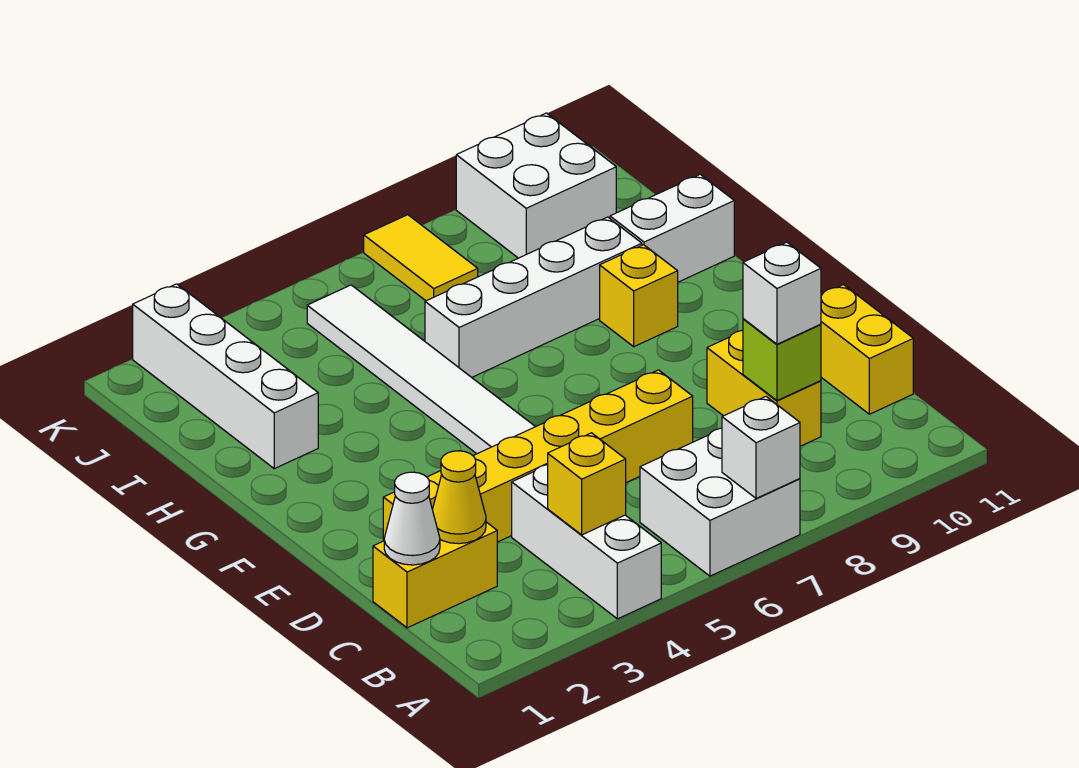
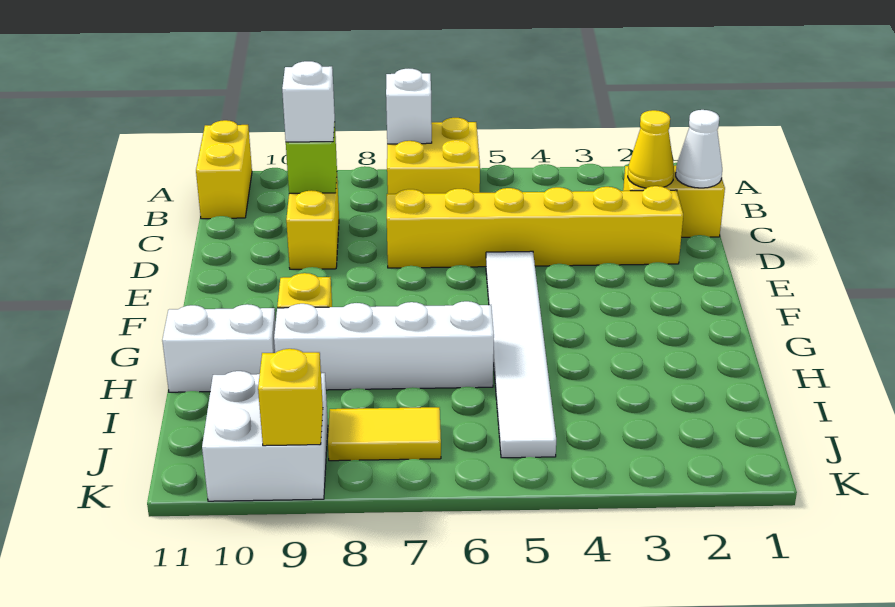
white 1x3 brick [512,465,661,619] -> none
white 2x2 brick [640,428,800,576] -> yellow 2x2 brick [387,118,480,194]
yellow 1x1 brick [548,433,626,535] -> yellow 1x1 brick moved to [258,349,323,446]
yellow 1x2 brick [821,285,913,414] -> yellow 1x2 brick moved to [196,120,252,219]
white 1x4 brick [133,284,318,469] -> none
yellow 1x2 tile [364,215,478,301] -> yellow 1x2 tile turned to [328,407,441,461]

